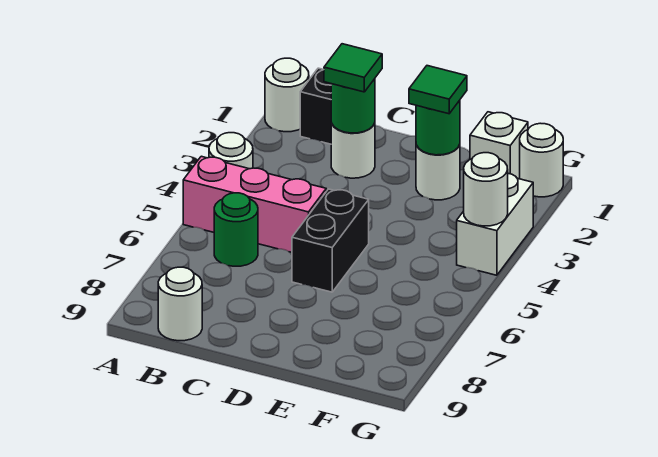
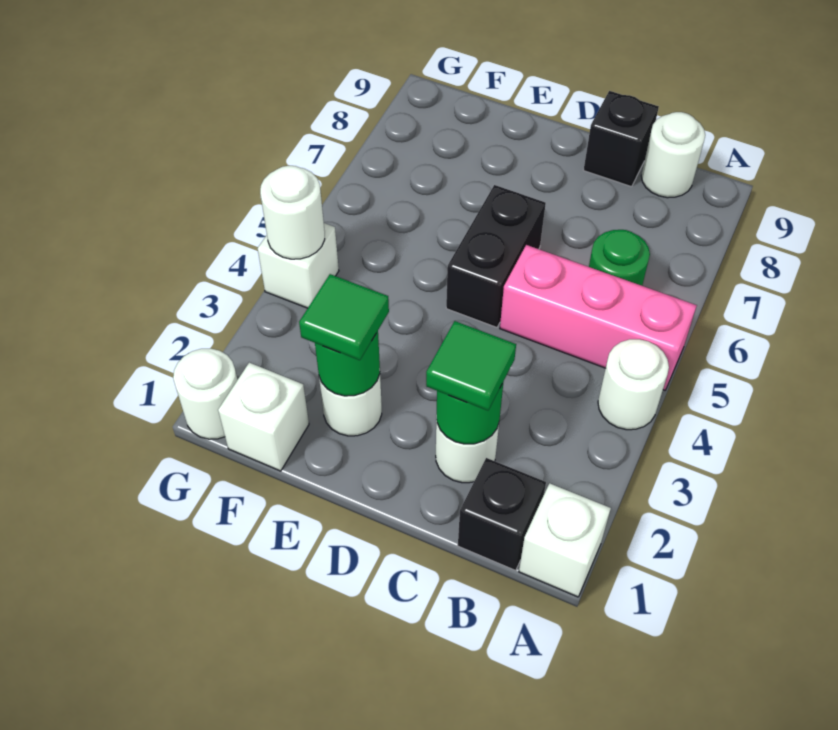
white 1x1 round brick [265,58,309,132] -> white 1x1 brick [519,483,611,597]
none -> black 1x1 brick [584,91,659,187]
white 1x2 brick [457,173,533,275] -> white 1x1 brick [258,223,339,308]

